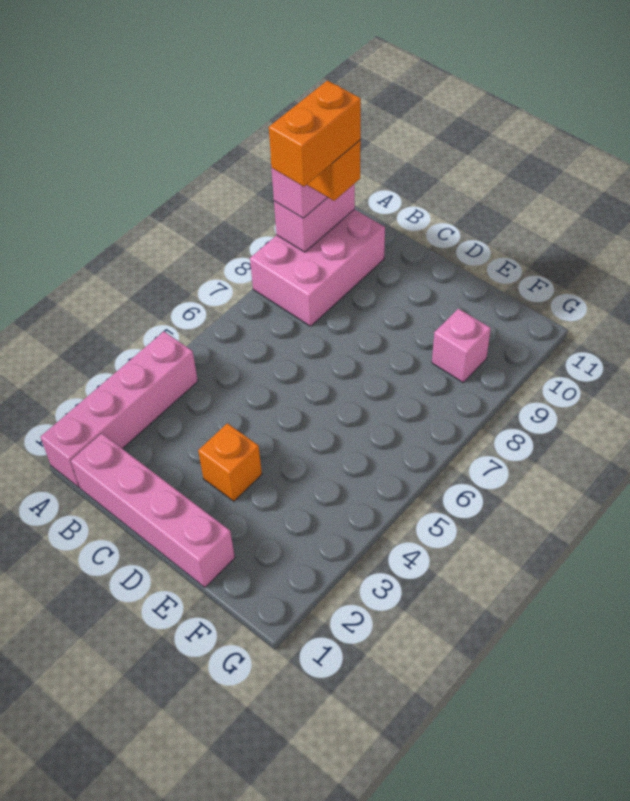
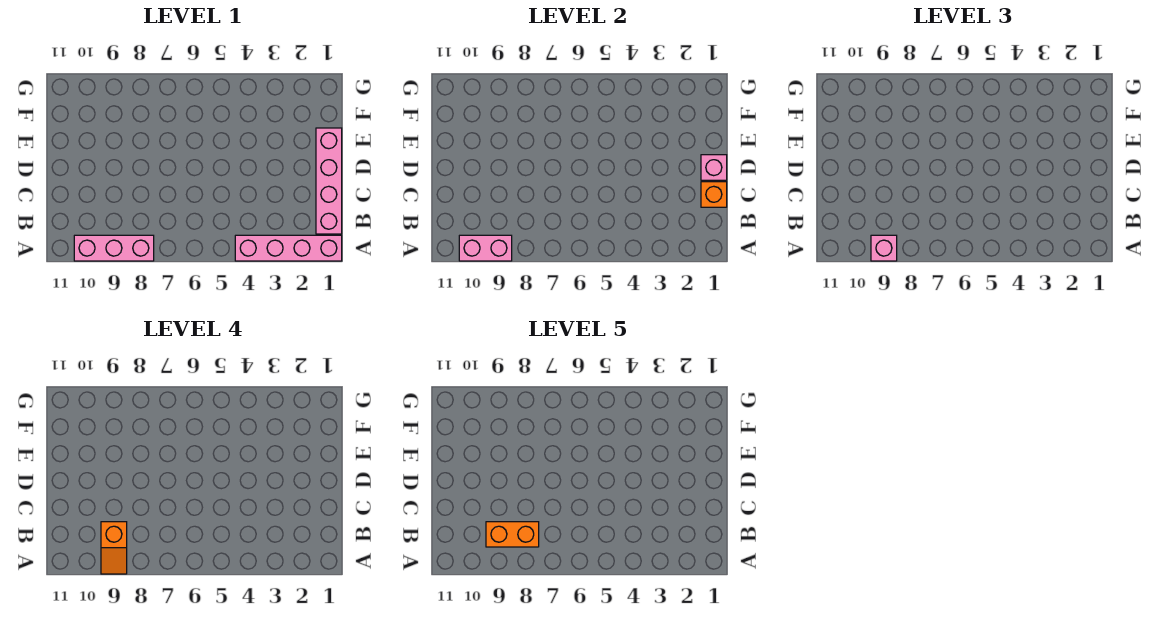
pink 2x3 brick [250,209,385,326] -> pink 1x3 brick [74,235,154,261]
orange 1x1 brick [198,423,262,501] -> orange 1x1 brick moved to [701,182,727,207]
pink 1x1 brick [432,309,491,382] -> pink 1x1 brick moved to [701,155,727,180]

